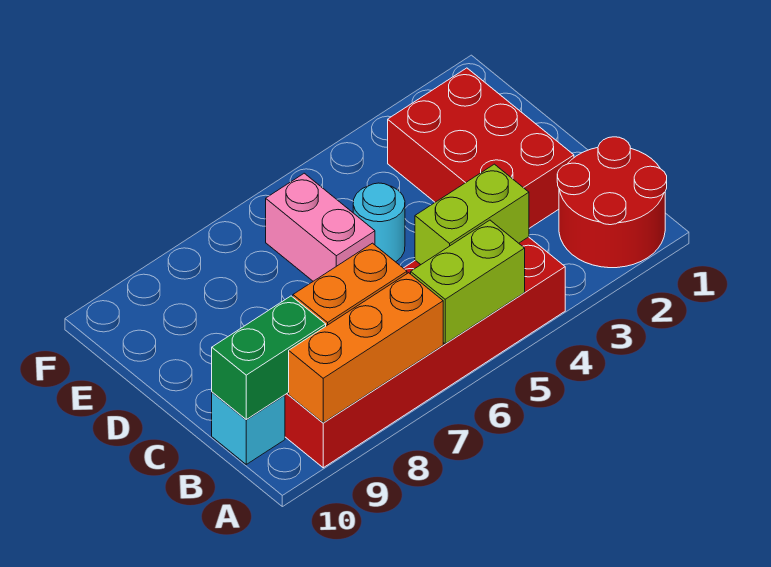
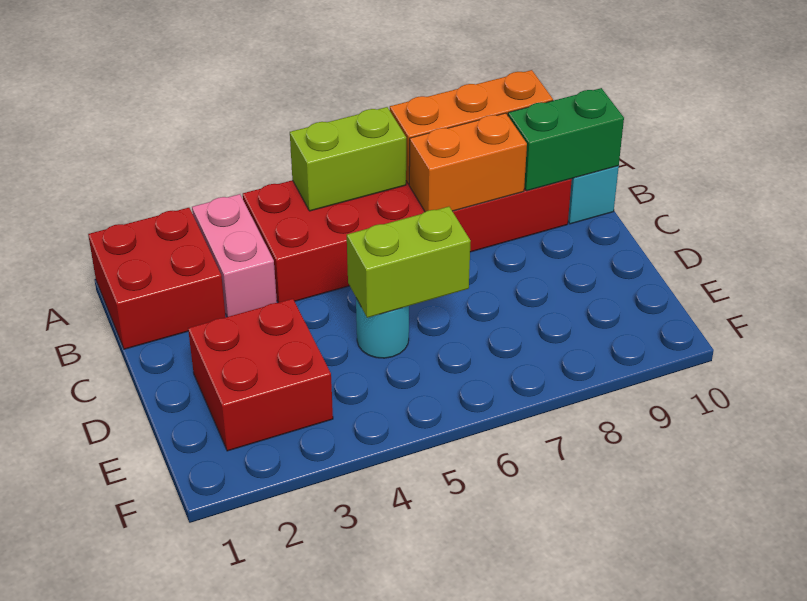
red 2x2 round brick [557,137,667,268] -> red 2x2 brick [88,208,226,349]
lime 1x2 brick [415,164,529,264] -> lime 1x2 brick moved to [347,207,471,318]
red 2x3 brick [388,68,574,228] -> red 2x2 brick [188,299,333,451]
pink 1x2 brick [266,173,375,281] -> pink 1x2 brick moved to [192,194,277,317]

